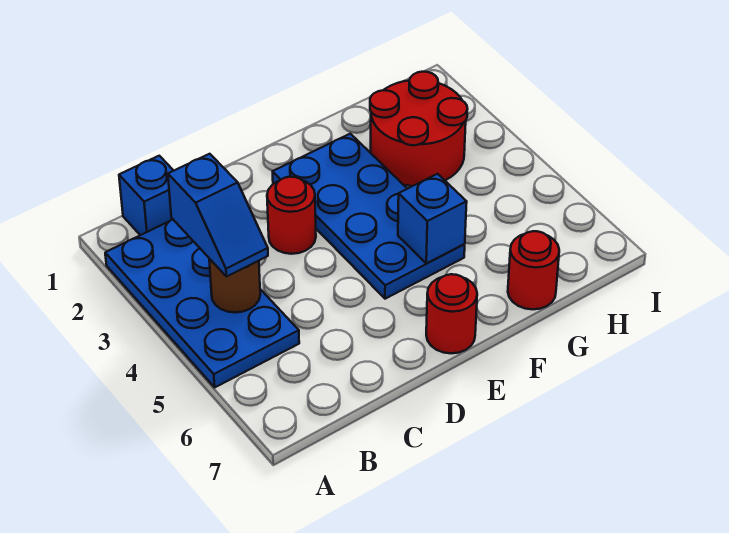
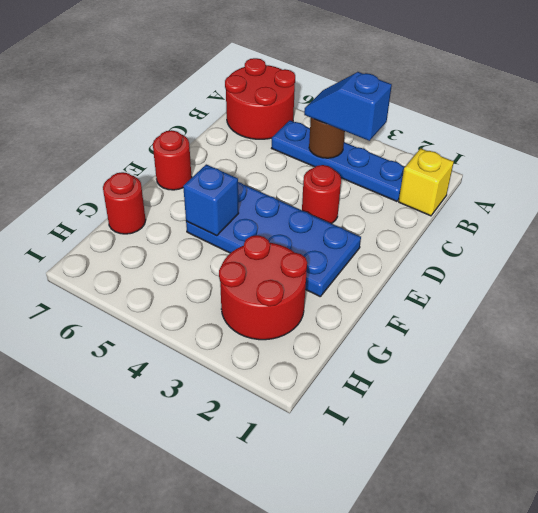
blue 2x4 plate [105,220,299,387] -> blue 1x4 plate [272,120,405,201]
none -> red 2x2 round brick [225,58,295,139]
blue 1x1 brick [119,156,174,235] -> yellow 1x1 brick [399,148,454,216]

